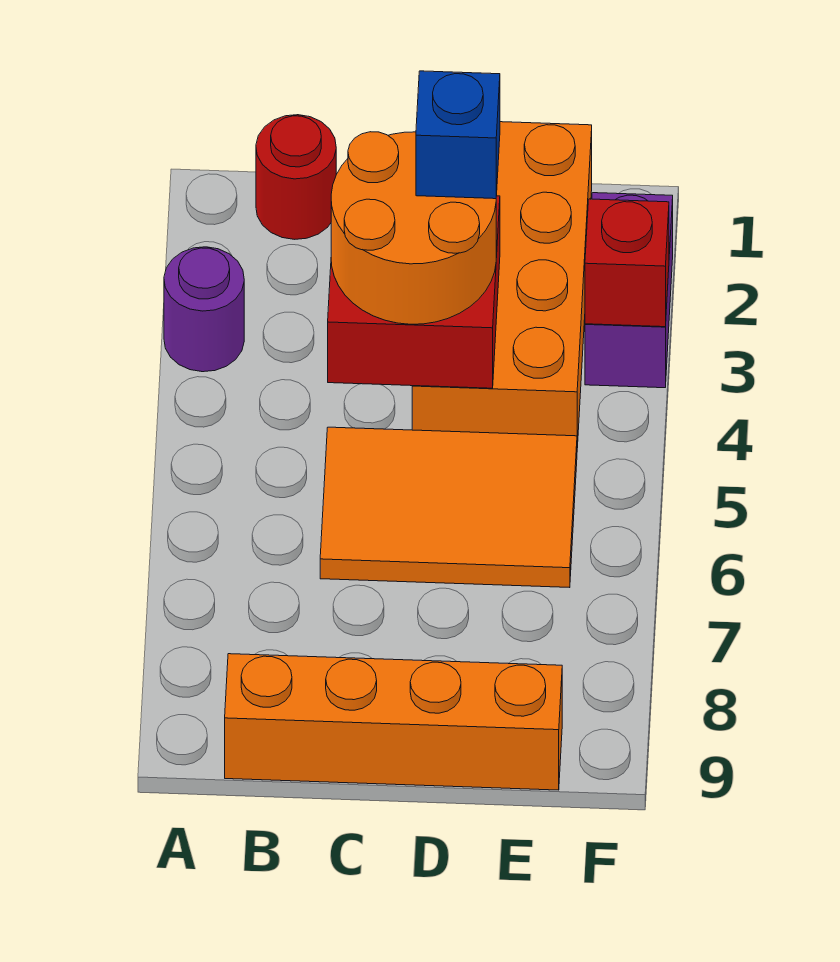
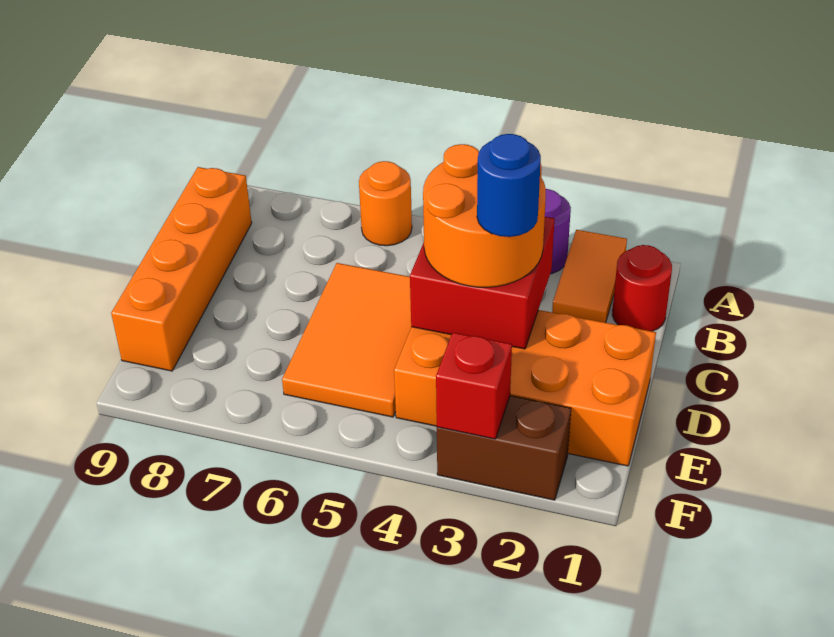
none -> orange 1x2 tile [552,230,627,323]
none -> orange 1x1 round brick [359,161,412,246]
blue 1x1 brick [416,71,500,199] -> blue 1x1 round brick [477,134,541,237]
purple 1x2 brick [585,193,673,388] -> brown 1x2 brick [437,396,571,500]

